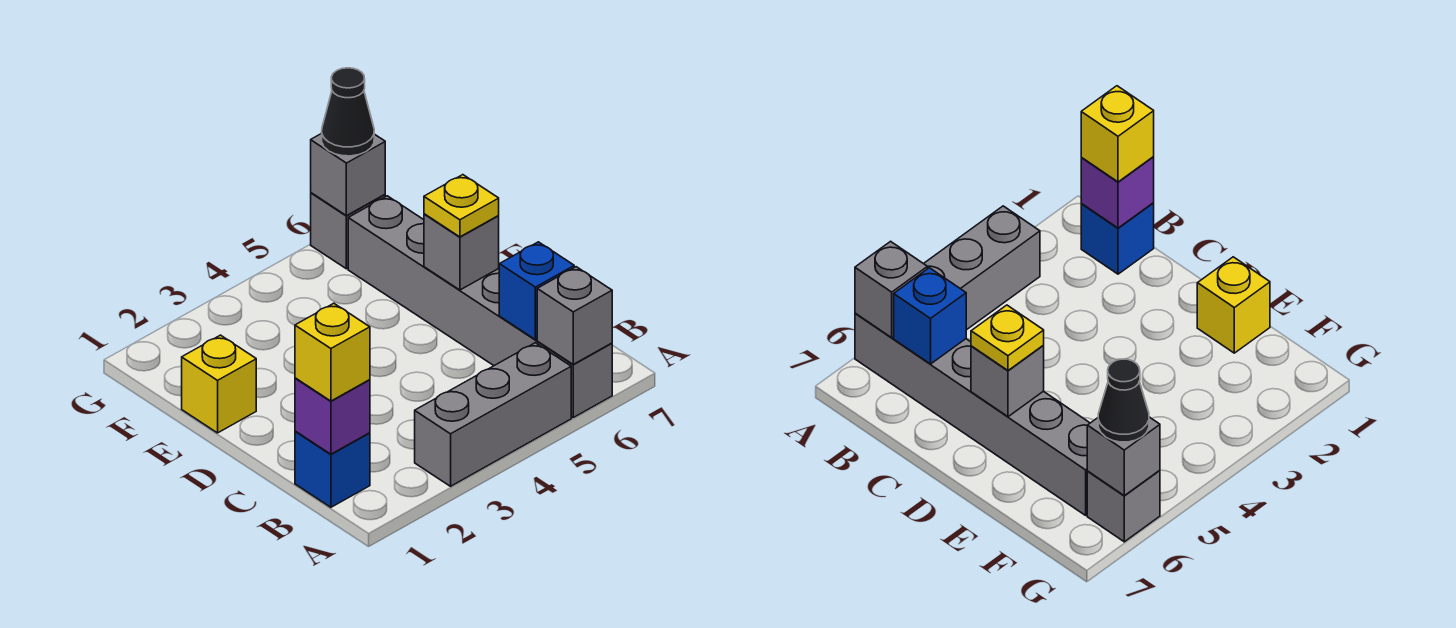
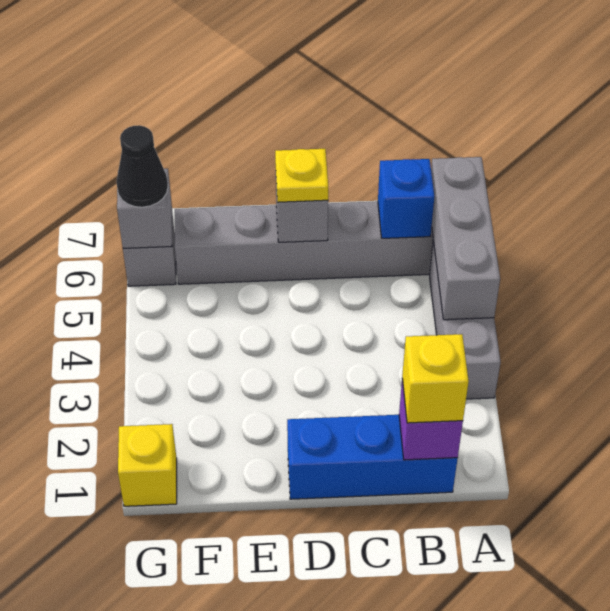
grey 1x1 brick [537,267,612,364] -> grey 1x3 brick [431,157,500,320]
blue 1x1 brick [295,431,370,507] -> blue 1x3 brick [287,415,458,499]
yellow 1x1 brick [182,335,256,433] -> yellow 1x1 brick moved to [118,424,177,506]

